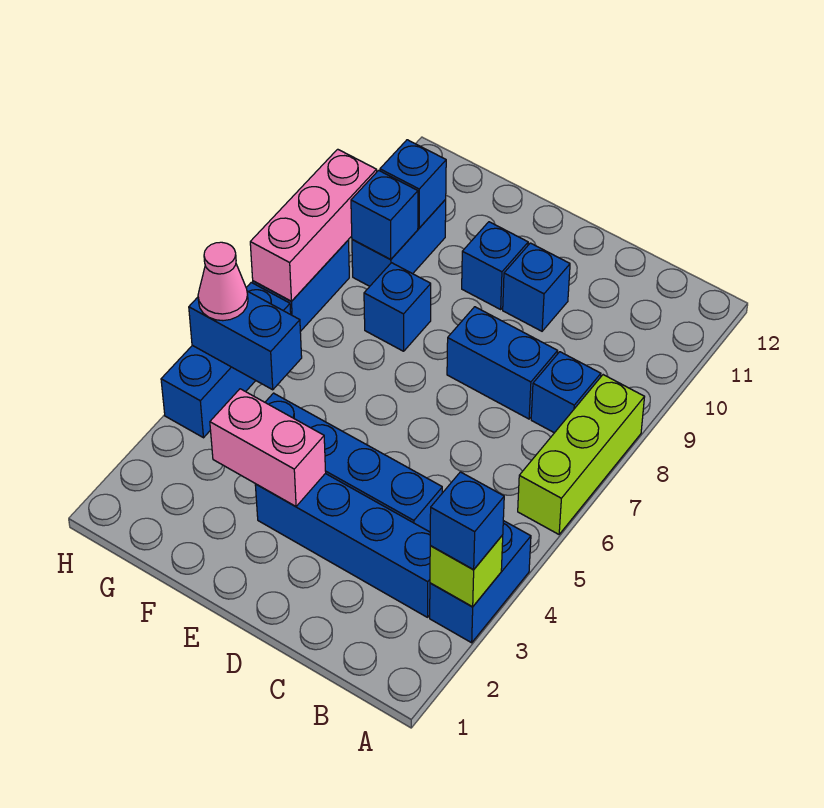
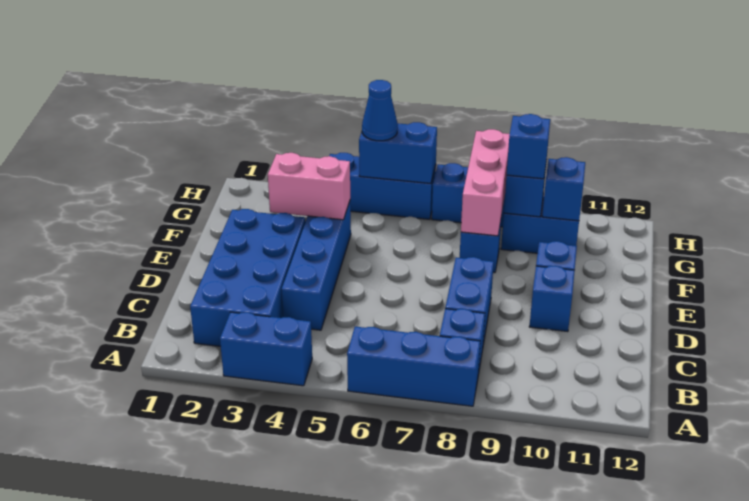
lime 1x1 brick [430,535,503,607] -> none
blue 1x1 brick [430,472,504,570] -> blue 1x1 brick moved to [507,114,550,179]
lime 1x3 brick [518,375,644,534] -> blue 1x3 brick [347,327,480,406]
blue 1x4 brick [255,473,430,617] -> blue 2x4 brick [190,209,306,346]
pink 1x2 brick [210,389,326,507] -> pink 1x2 brick turned to [268,153,350,220]
blue 1x2 brick [189,291,302,390] -> blue 1x2 brick turned to [359,122,437,183]
pink 1x1 cone [198,242,248,321] -> blue 1x1 cone [362,80,398,141]
pink 1x3 brick [250,149,377,301] -> pink 1x3 brick turned to [461,129,510,236]

